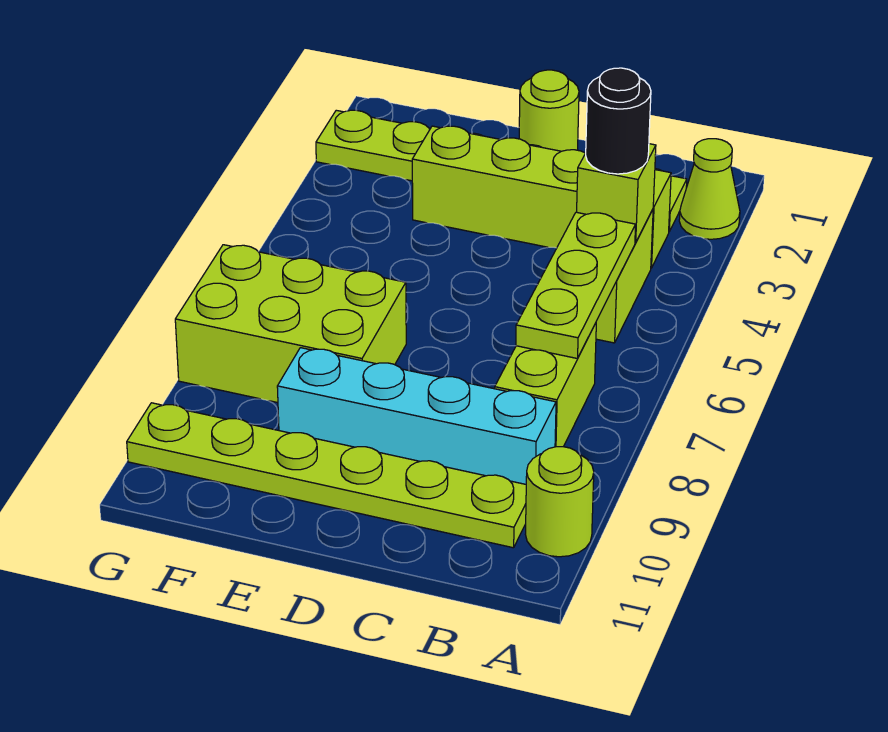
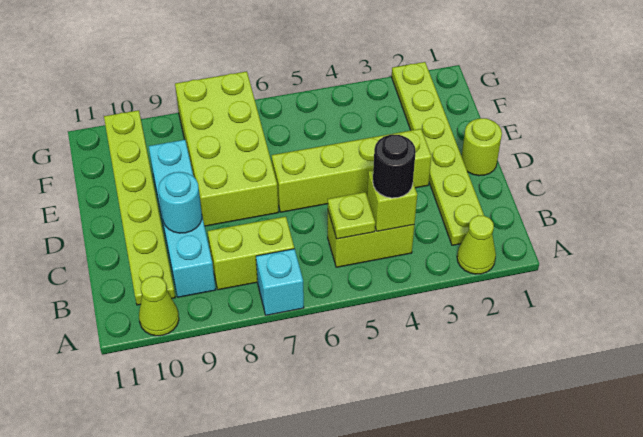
none -> cyan 1x1 brick [256,249,304,315]
lime 1x1 round brick [525,447,594,557] -> lime 1x1 cone [139,276,179,336]
lime 1x4 brick [412,126,671,268] -> lime 1x4 brick turned to [272,129,431,212]
lime 1x3 plate [516,212,636,359] -> lime 1x1 plate [328,192,375,239]
none -> cyan 1x1 round brick [159,172,202,233]
lime 2x3 brick [175,245,406,403] -> lime 2x4 brick [175,71,278,226]

